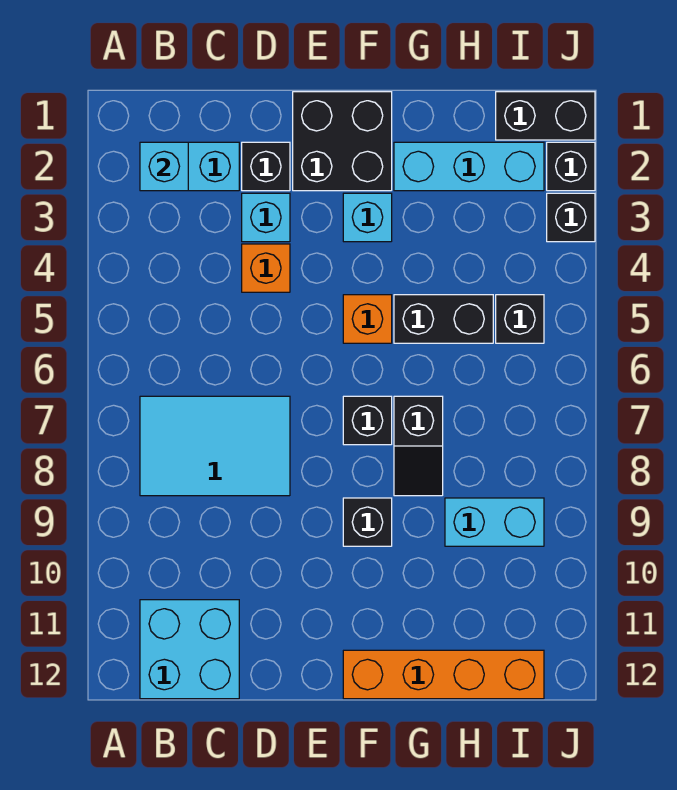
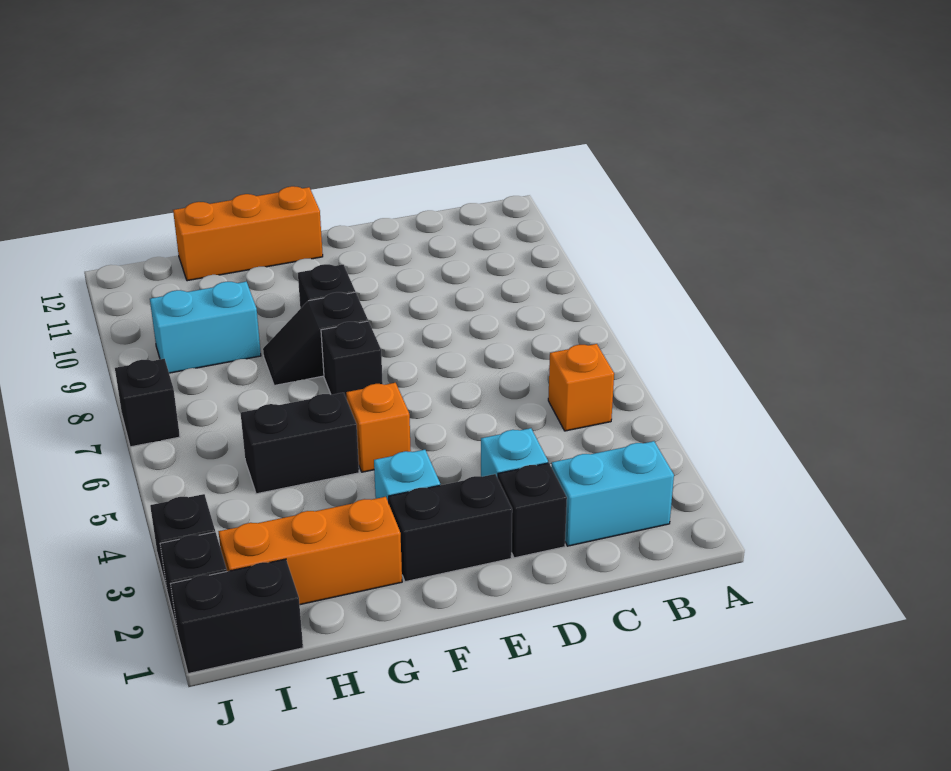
cyan 1x1 brick [140,142,188,191] -> none
cyan 2x3 tile [140,396,290,496] -> none
cyan 2x2 brick [140,600,239,699] -> none
orange 1x1 brick [242,244,290,292] -> orange 1x1 brick moved to [548,344,614,431]
black 2x2 brick [293,92,392,191] -> black 1x2 brick [389,474,512,582]
orange 1x4 brick [343,650,544,699] -> orange 1x3 brick [173,186,323,281]
cyan 1x3 brick [394,142,544,191] -> orange 1x3 brick [218,497,402,605]
black 1x2 slope [394,396,443,496] -> black 1x2 slope turned to [263,292,368,386]
black 1x1 brick [496,295,544,343] -> black 1x1 brick moved to [115,359,180,447]

